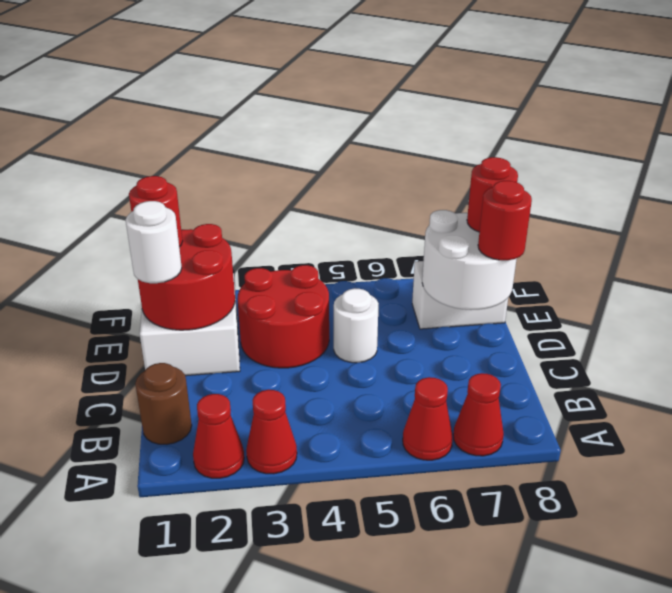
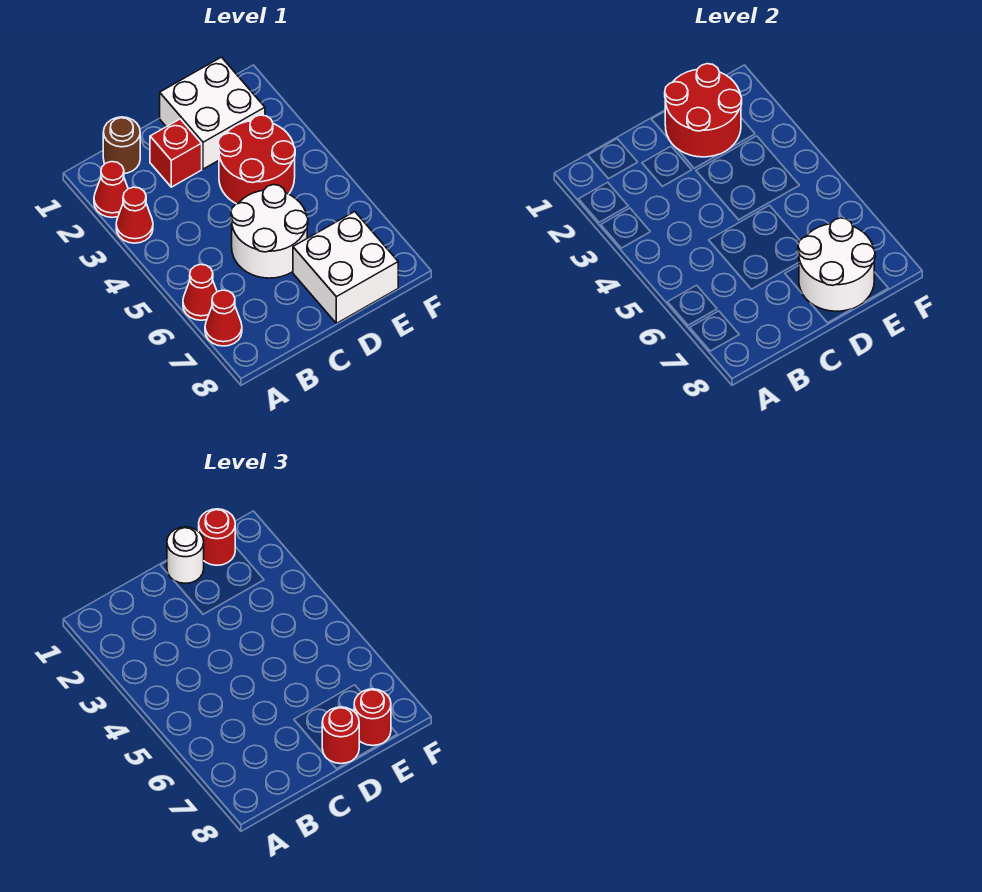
none -> red 1x1 brick [150,119,202,187]
white 1x1 round brick [334,288,379,363] -> white 2x2 round brick [231,185,308,278]
white 1x2 brick [412,261,508,329] -> white 2x2 brick [293,212,398,323]

